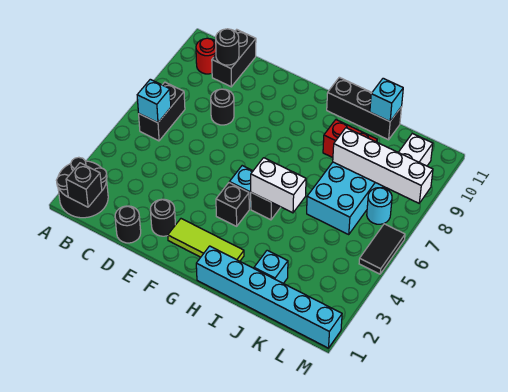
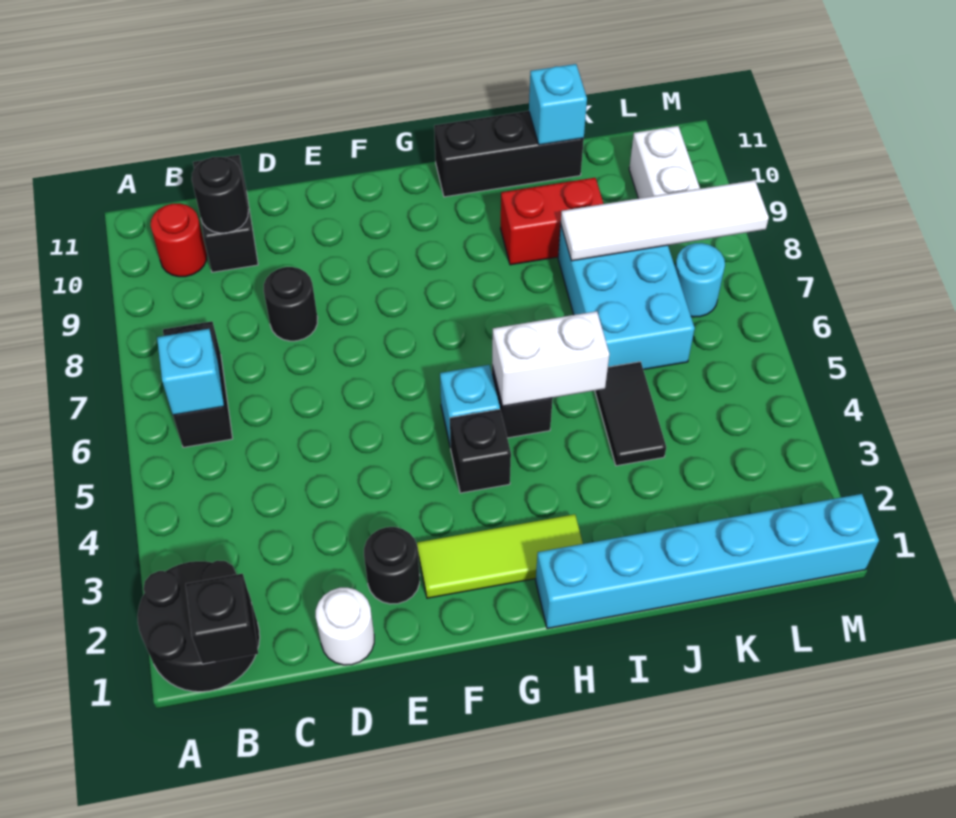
black 1x1 round brick [115,206,141,243] -> white 1x1 round brick [316,588,374,665]
cyan 1x1 brick [254,250,288,283] -> none
white 1x4 brick [333,128,433,203] -> white 1x4 tile [561,180,769,261]
black 1x2 tile [359,224,405,274] -> black 1x2 tile moved to [595,362,666,466]

